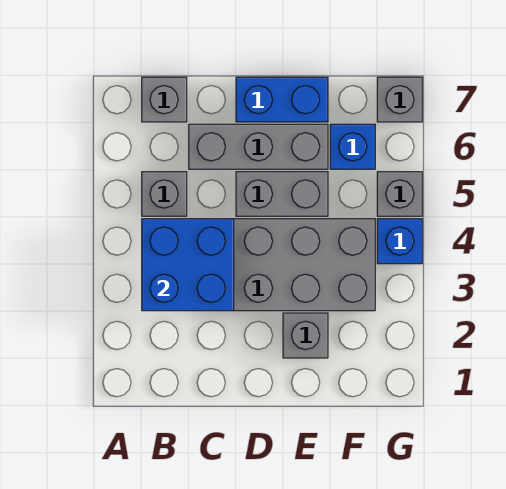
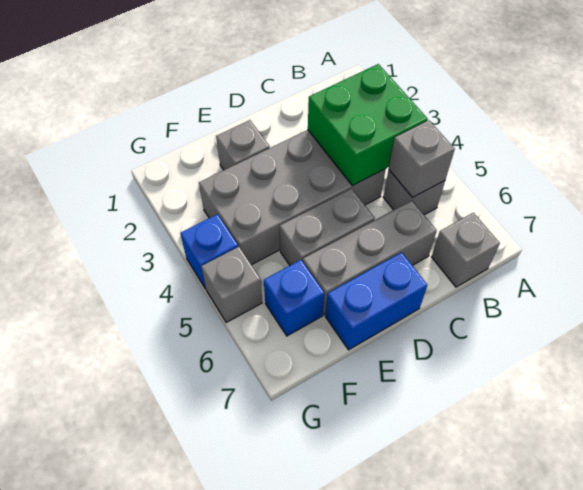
blue 2x2 brick [142,219,234,311] -> green 2x2 brick [308,64,428,186]
grey 1x1 brick [377,77,422,122] -> grey 1x1 brick moved to [389,120,455,197]

